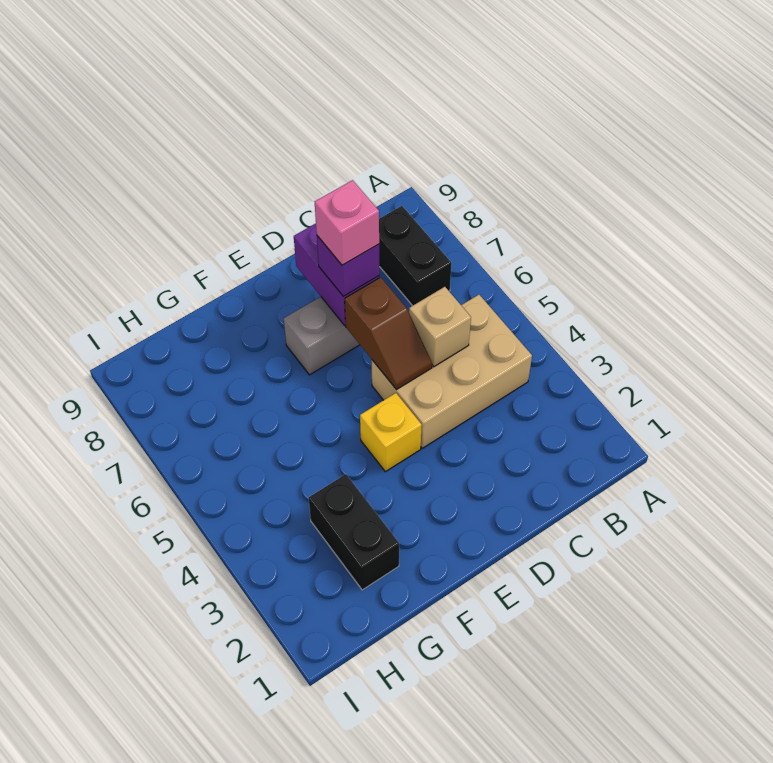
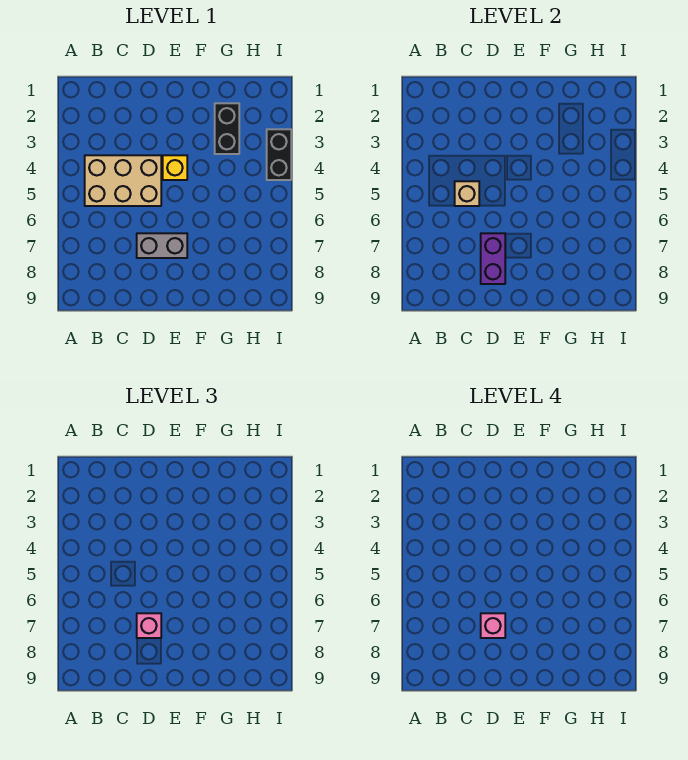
black 1x2 brick [379,206,452,306] -> black 1x2 brick moved to [267,129,291,180]
brown 1x2 slope [345,277,432,390] -> none
purple 1x1 brick [317,236,379,296] -> pink 1x1 brick [137,613,161,638]

